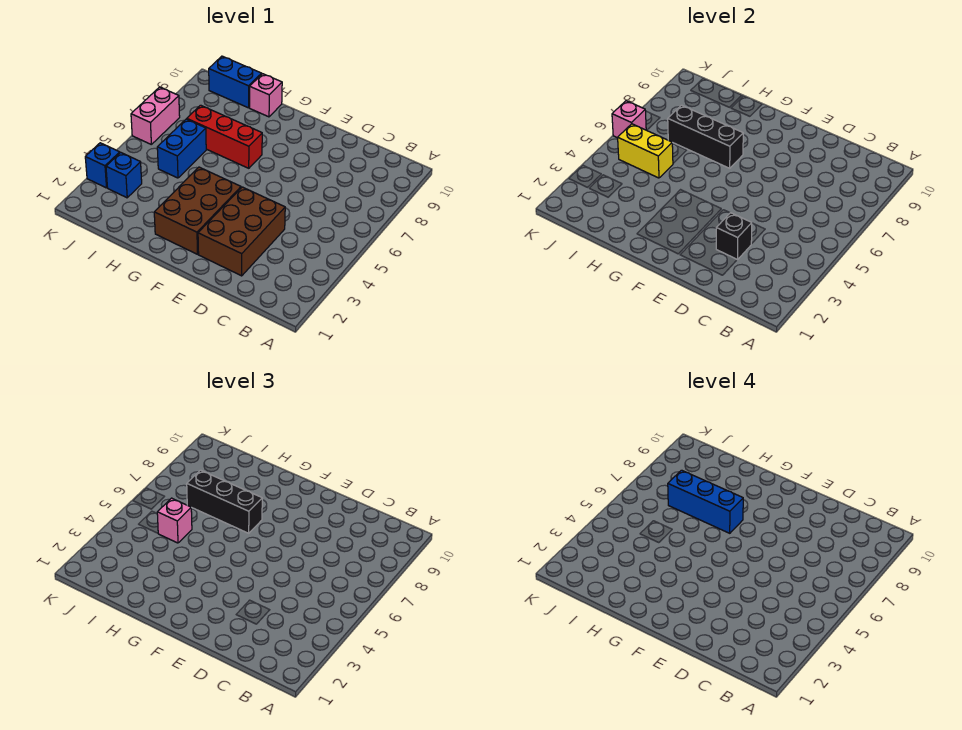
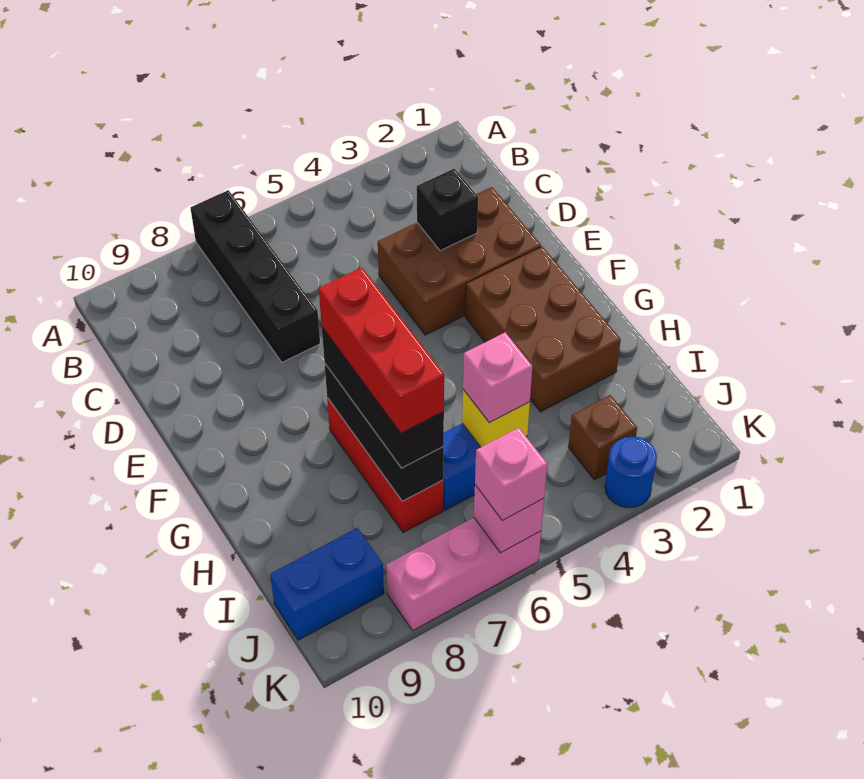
none -> black 1x4 brick [190,190,320,362]
brown 2x3 brick [154,167,241,254] -> brown 2x3 brick turned to [465,247,621,412]
blue 1x3 brick [668,470,743,533] -> red 1x3 brick [319,268,444,433]
pink 1x1 brick [250,74,282,117] -> pink 1x1 brick moved to [475,428,547,520]
yellow 1x2 brick [618,124,673,178] -> yellow 1x1 brick [462,390,530,447]
blue 1x2 brick [209,56,262,108] -> blue 1x2 brick turned to [270,528,384,640]
blue 1x1 brick [106,153,142,198] -> brown 1x1 brick [568,395,637,480]
blue 1x1 brick [85,143,120,188] -> blue 1x1 round brick [605,437,657,508]
pink 1x2 brick [131,87,180,144] -> pink 1x3 brick [386,518,541,631]

